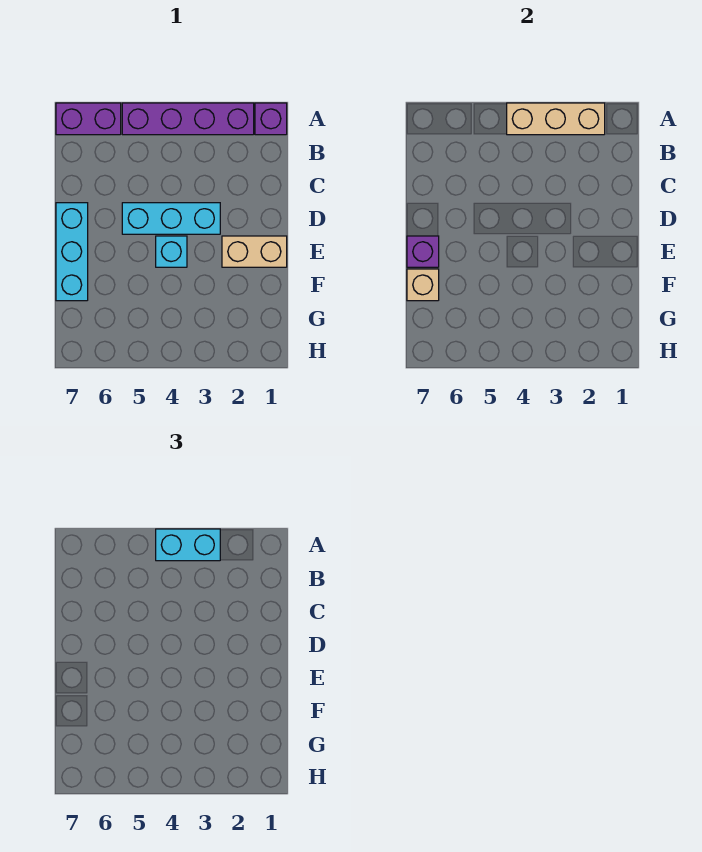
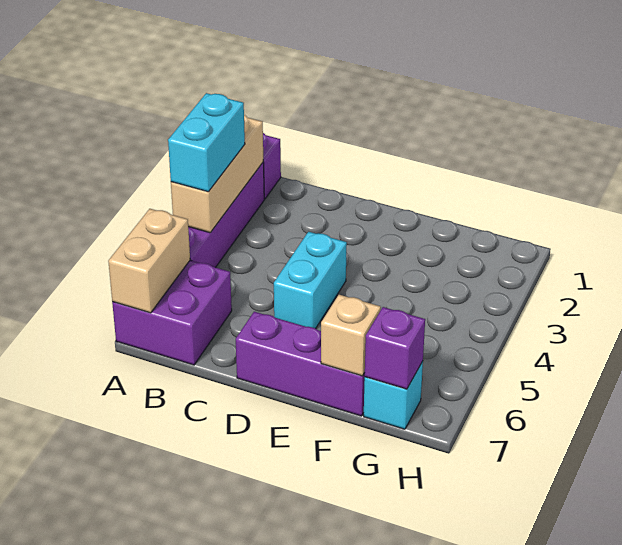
purple 1x2 brick [56,103,121,135] -> purple 2x2 brick [112,260,232,365]
cyan 1x3 brick [122,203,220,234] -> cyan 1x2 brick [274,232,347,329]
cyan 1x3 brick [56,203,88,301] -> purple 1x3 brick [236,312,365,416]
tan 1x2 brick [222,236,287,267] -> tan 1x2 brick moved to [108,209,190,313]
cyan 1x1 brick [156,236,187,267] -> cyan 1x1 brick moved to [364,361,423,429]
purple 1x1 brick [407,236,439,267] -> purple 1x1 brick moved to [365,307,425,389]

